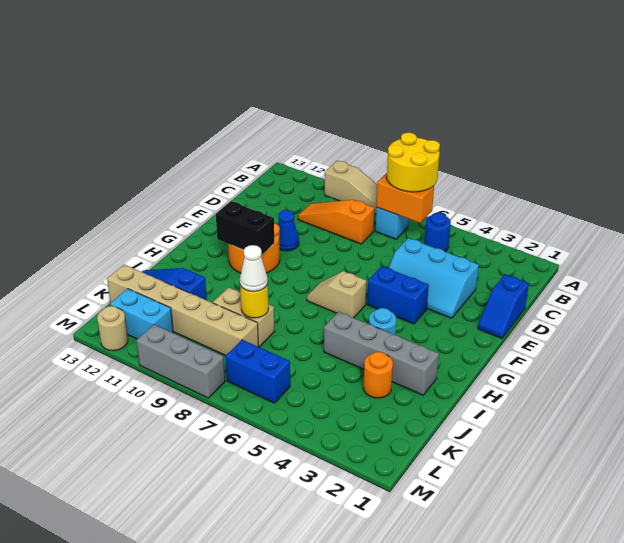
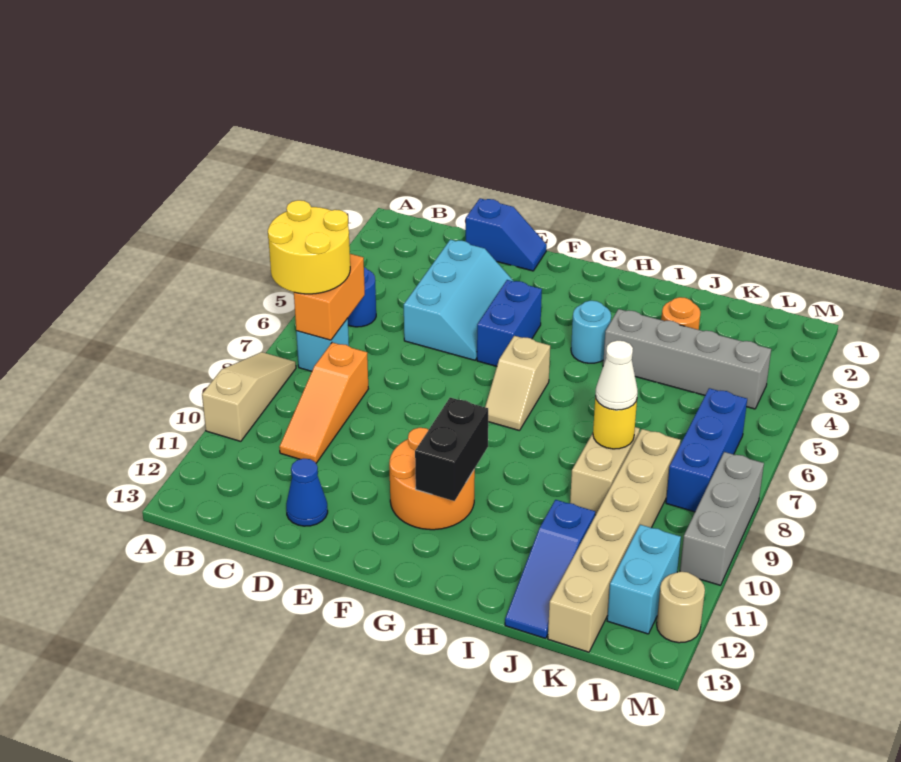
blue 1x1 cone [278,210,299,251] -> blue 1x1 cone moved to [286,459,328,526]
grey 1x4 brick [324,312,439,395] -> grey 1x4 brick turned to [603,309,771,409]
blue 1x2 brick [226,340,290,403] -> blue 1x3 brick [666,388,747,512]

